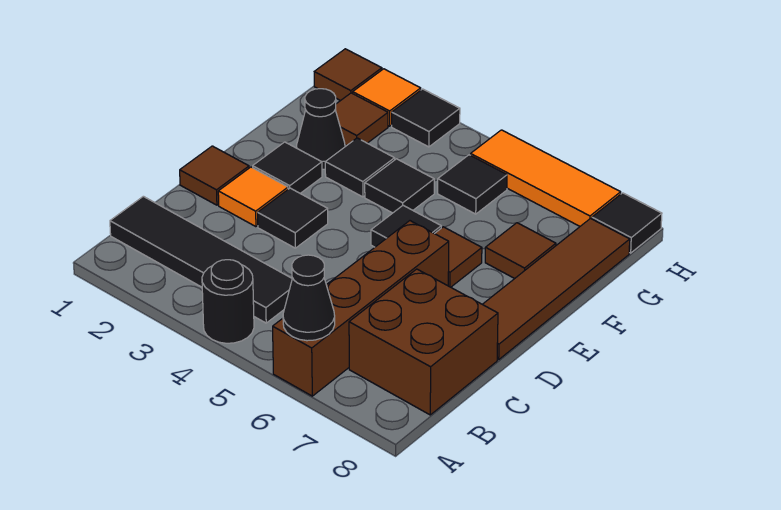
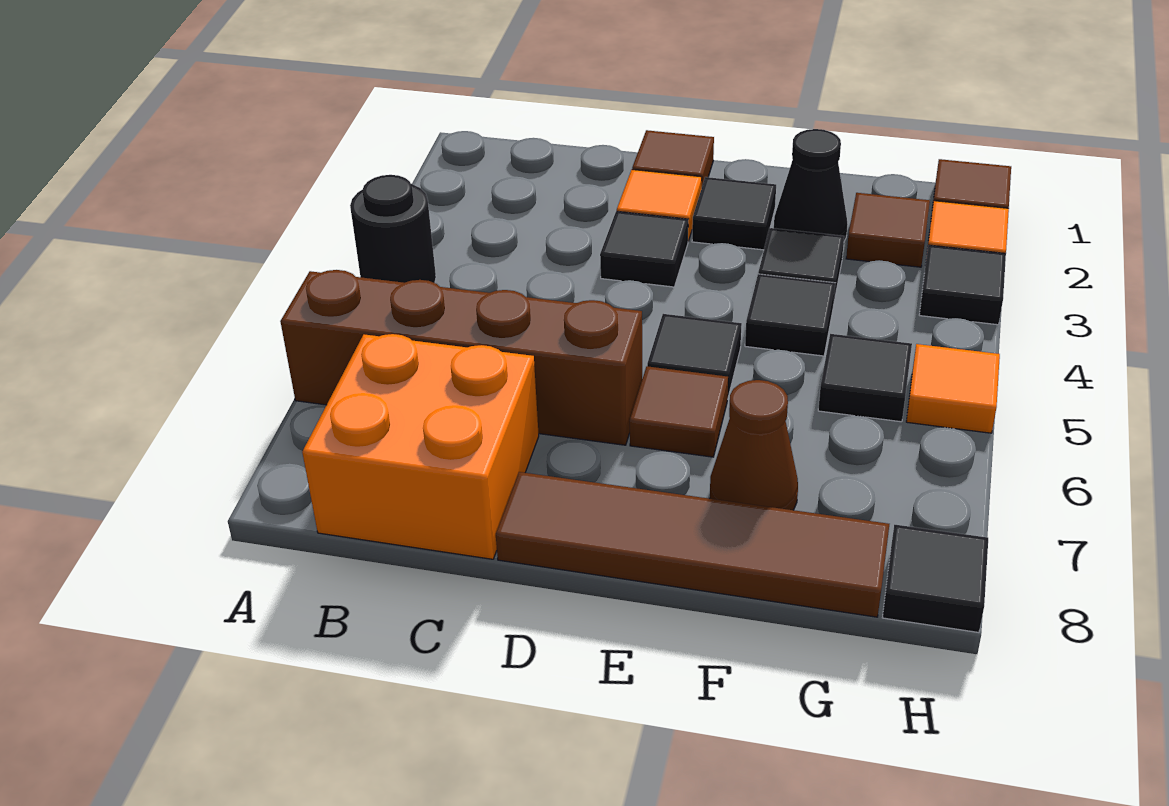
black 1x1 cone [283,255,335,341] -> none
black 1x4 tile [110,196,292,323] -> none
brown 2x2 brick [349,269,498,415] -> orange 2x2 brick [302,334,539,559]
brown 1x1 tile [485,223,556,279] -> brown 1x1 cone [710,380,798,510]
orange 1x3 tile [471,130,621,226] -> orange 1x1 tile [906,344,1000,433]

